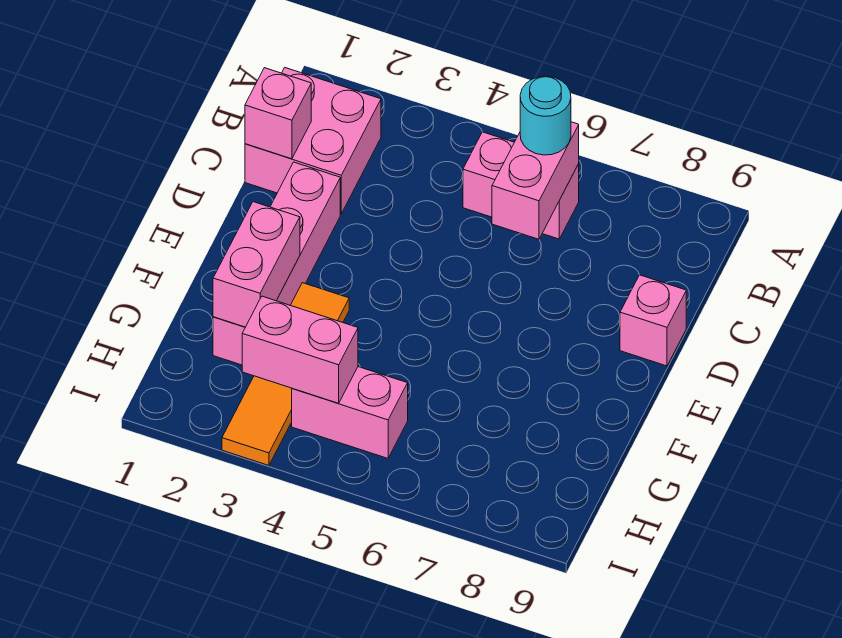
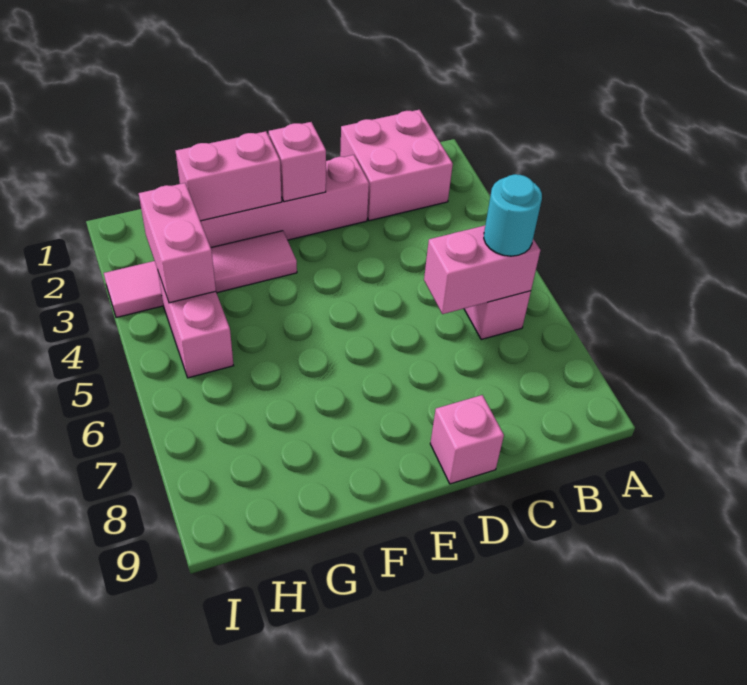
pink 1x1 brick [245,68,311,159] -> pink 1x1 brick moved to [269,122,326,202]
orange 1x4 tile [222,283,349,465] -> pink 1x4 tile [104,231,297,318]

